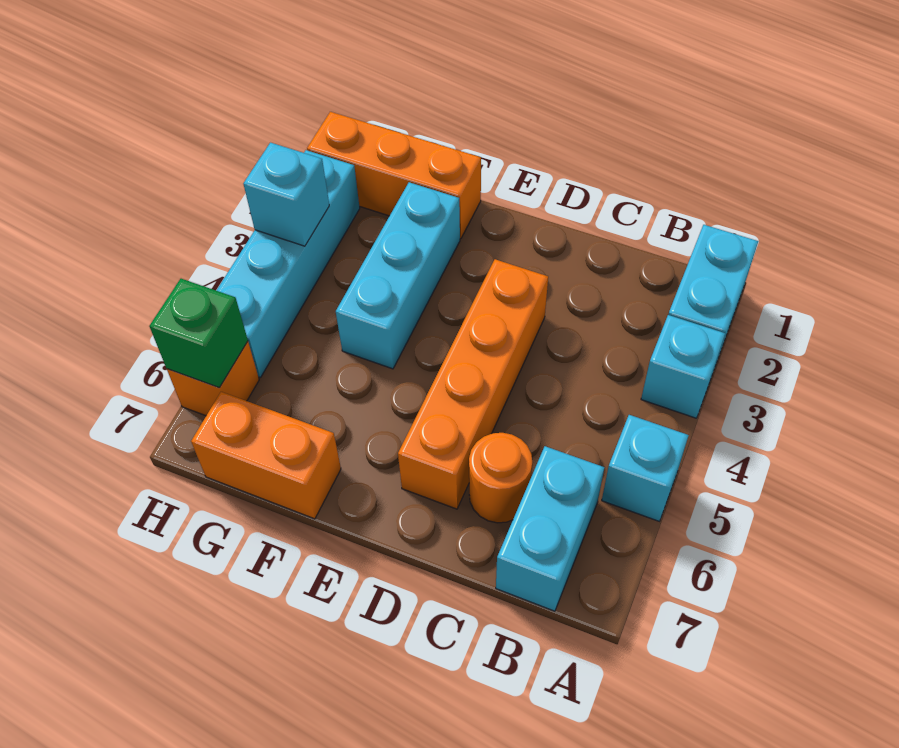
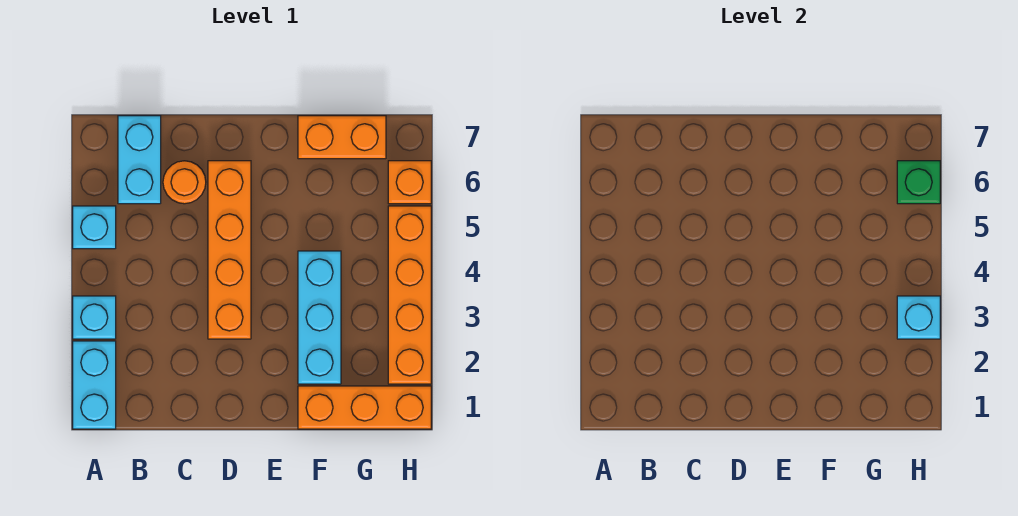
cyan 1x4 brick [216,150,360,377] -> orange 1x4 brick [388,206,431,384]

